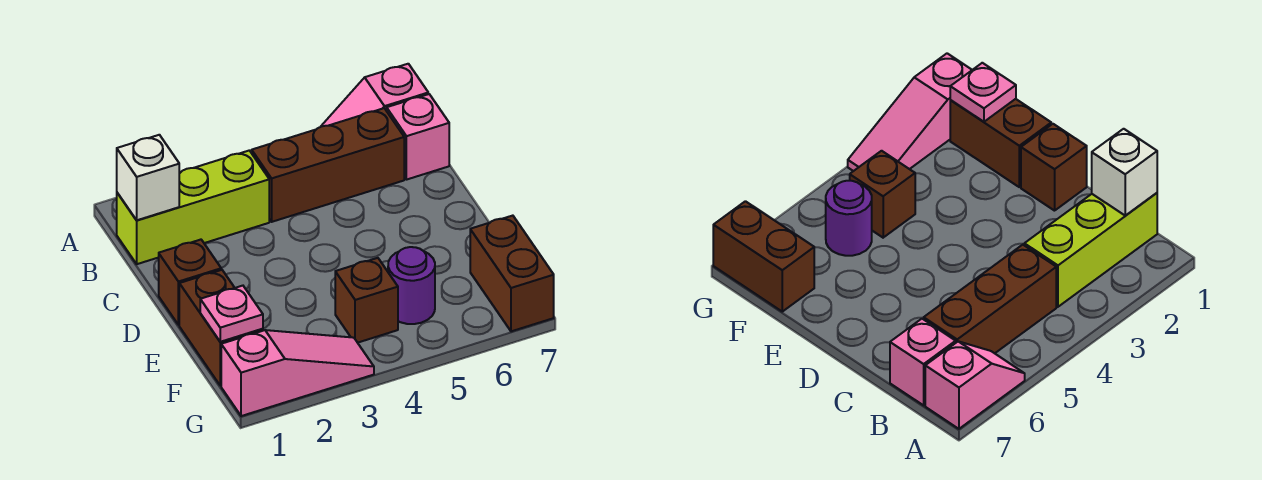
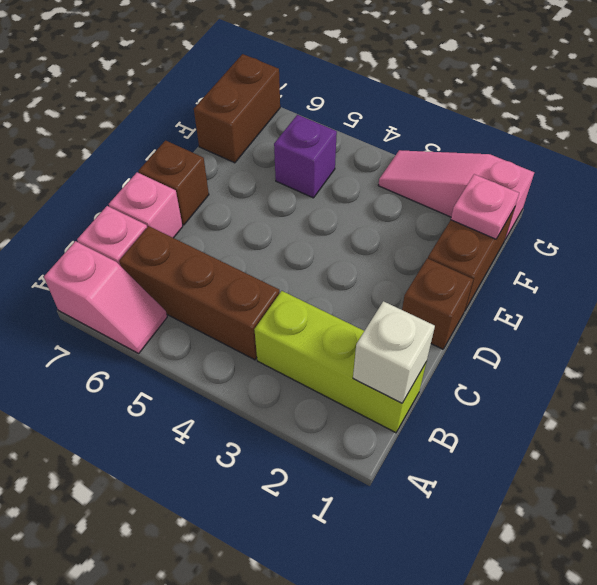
none -> pink 1x1 brick [109,172,183,238]
brown 1x1 brick [335,258,398,343] -> brown 1x1 brick moved to [139,141,209,225]
purple 1x1 round brick [388,247,435,324] -> purple 1x1 brick [274,115,337,198]

